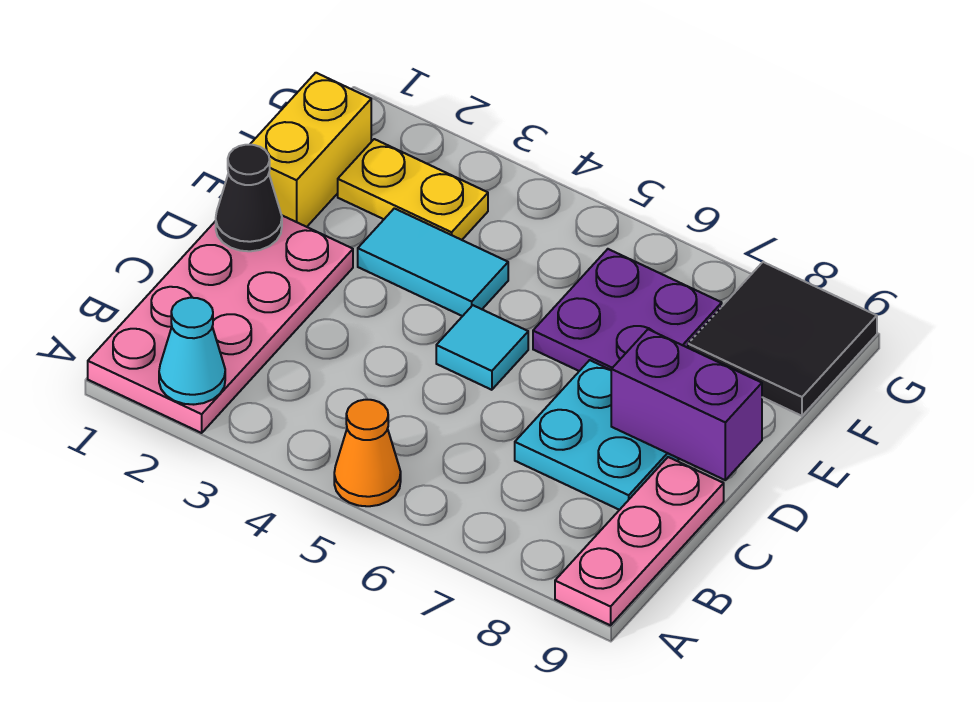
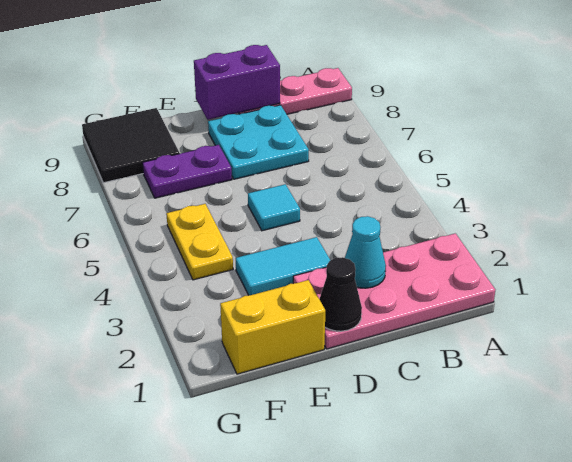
cyan 1x1 cone [159,298,225,405] -> cyan 1x1 cone moved to [345,216,386,288]
orange 1x1 cone [334,400,401,506] -> none
purple 1x2 brick [611,329,762,480] -> purple 1x2 brick turned to [194,45,280,120]
cyan 1x2 tile [358,208,508,316] -> cyan 1x2 tile turned to [236,237,330,295]
purple 2x2 plate [533,249,722,371] -> purple 1x2 plate [143,145,232,198]
yellow 1x2 plate [338,139,488,240] -> yellow 1x2 plate moved to [166,204,233,280]

